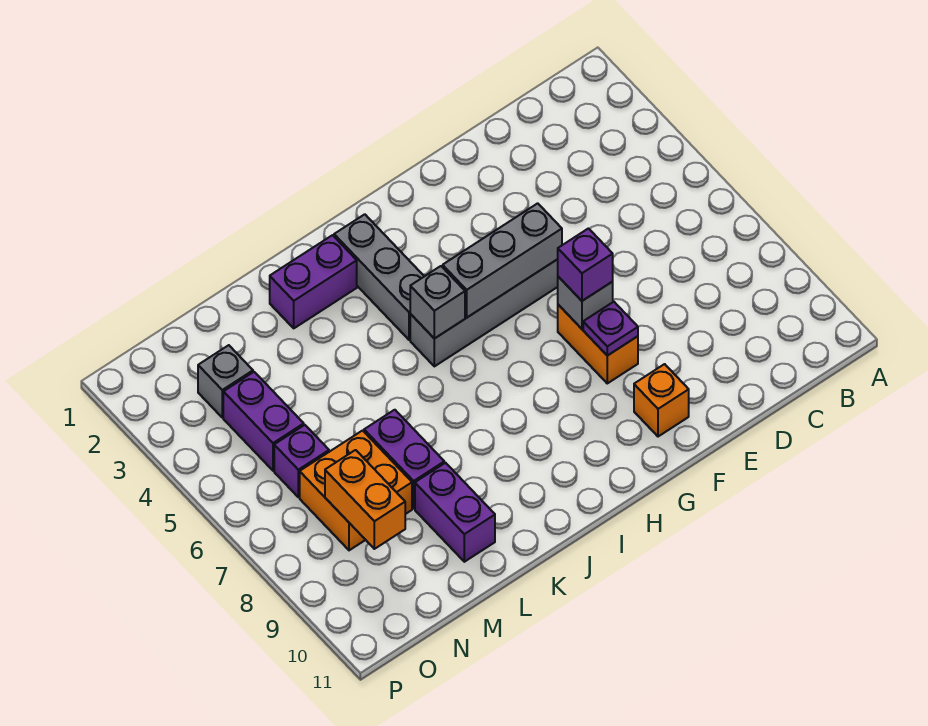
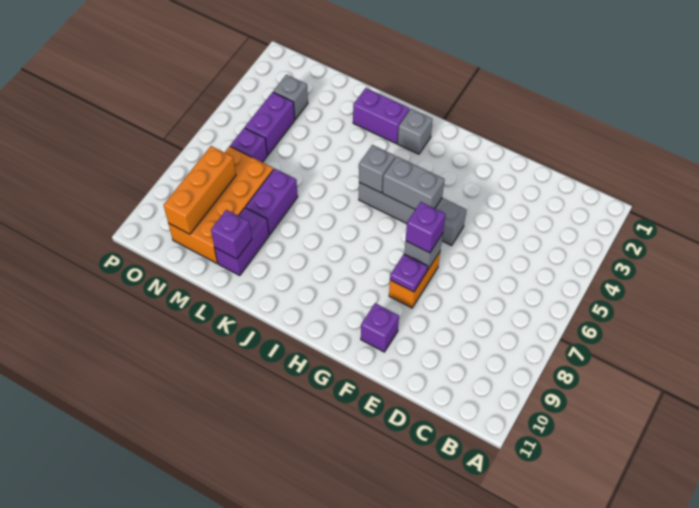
grey 1x3 brick [443,203,562,317] -> grey 1x2 brick [383,156,445,209]
orange 1x1 brick [634,364,689,437] -> purple 1x1 brick [361,303,399,352]
grey 1x3 brick [334,214,424,340] -> grey 1x1 brick [398,109,433,154]
none -> purple 1x1 brick [211,210,252,259]
orange 2x2 brick [300,431,412,550] -> orange 2x4 brick [168,146,274,263]
orange 1x2 brick [325,450,405,549] -> orange 1x3 brick [164,146,236,234]

